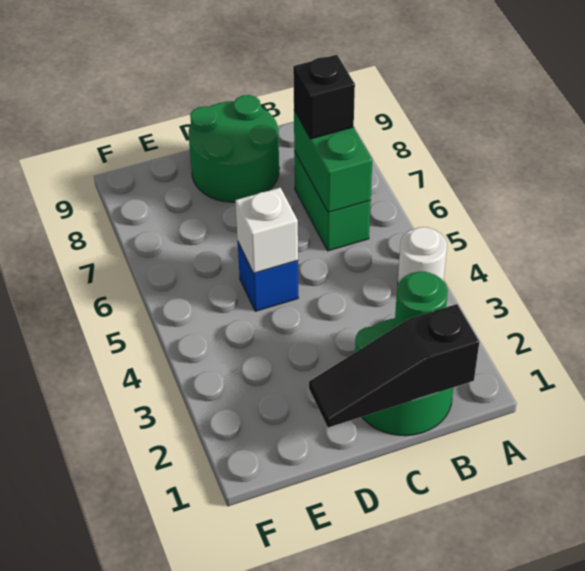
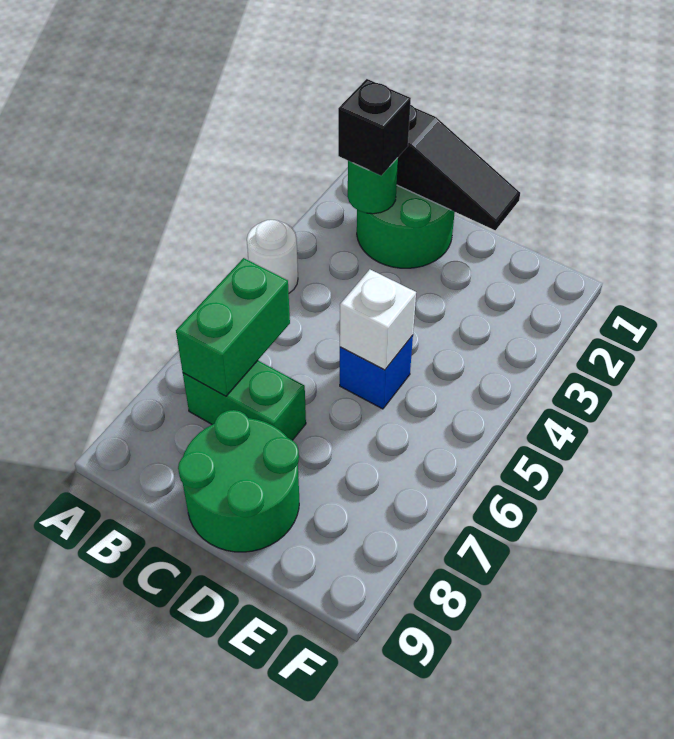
green 1x2 brick [294,151,371,251] -> green 1x2 brick turned to [183,361,306,440]
black 1x1 brick [293,55,355,139] -> black 1x1 brick moved to [338,79,411,176]

